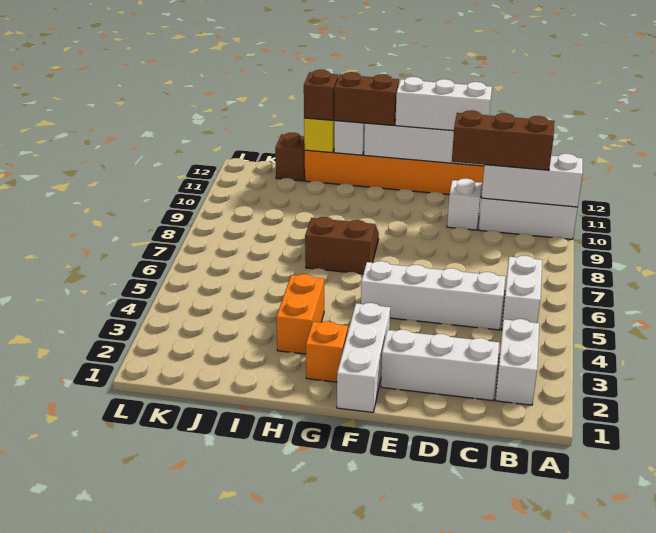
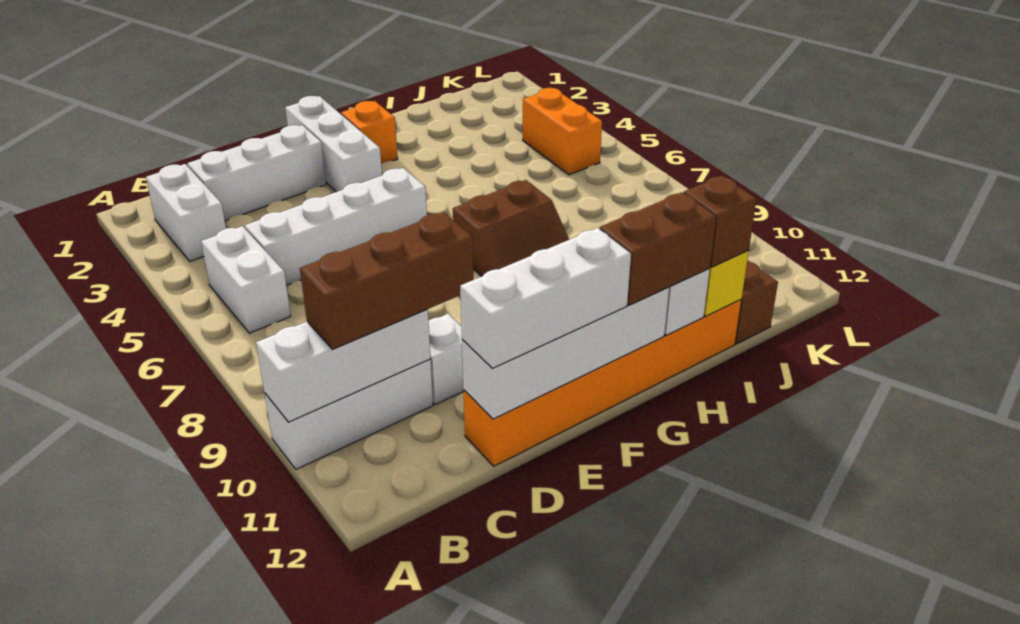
orange 1x2 brick [276,274,324,354] -> orange 1x2 brick moved to [523,88,602,175]

